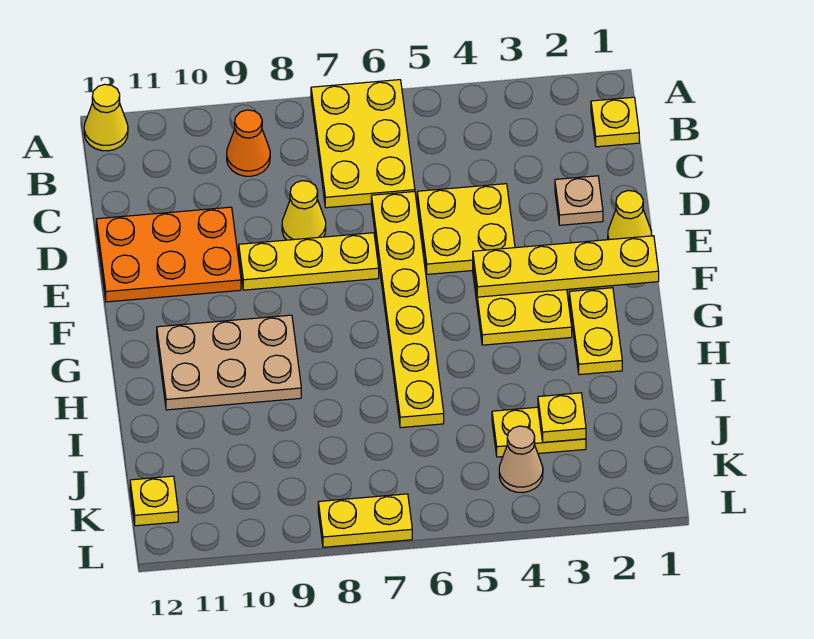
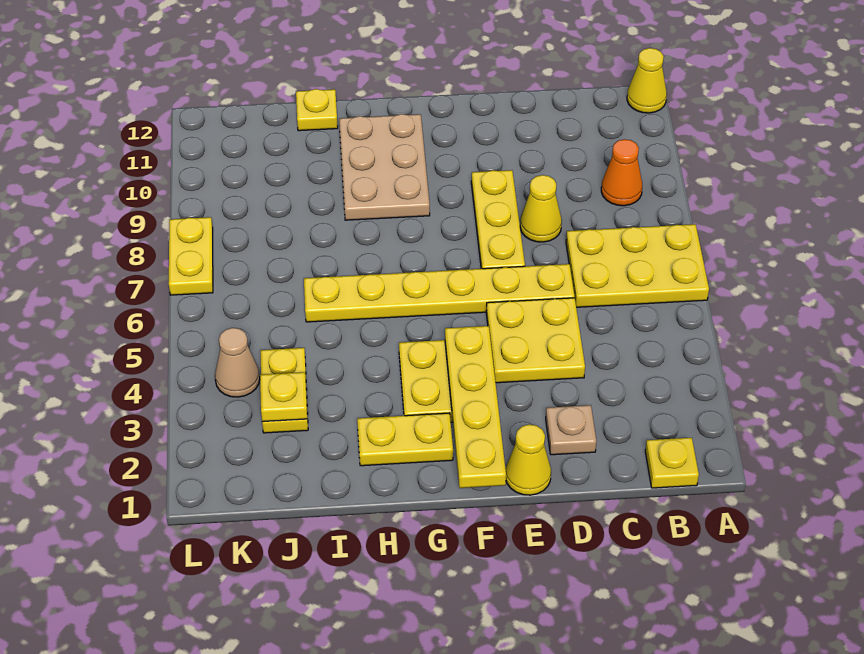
orange 2x3 plate [96,207,241,302] -> none
yellow 1x1 plate [130,476,178,526] -> yellow 1x1 plate moved to [296,89,338,131]

